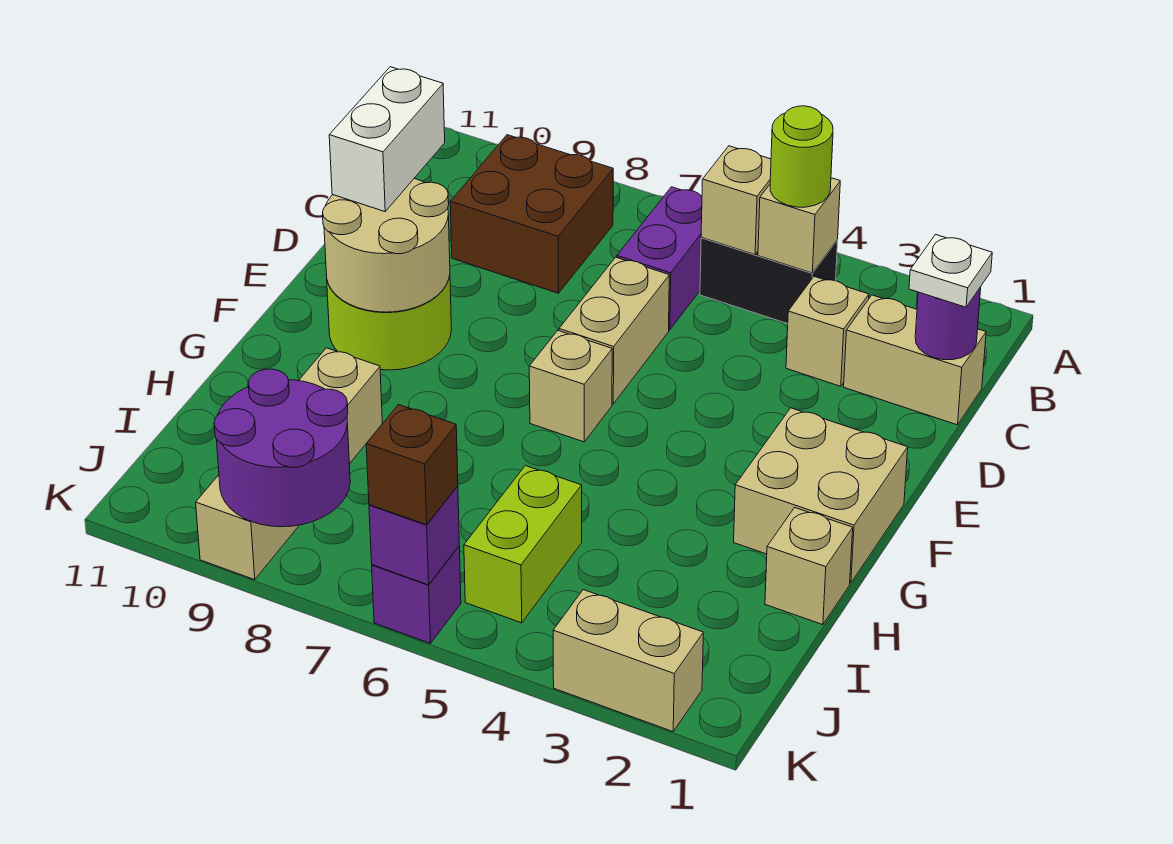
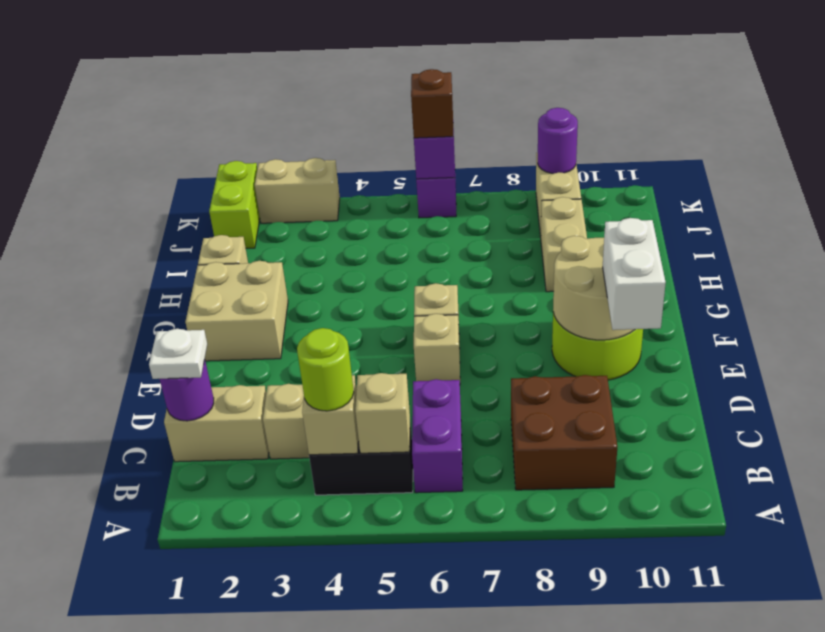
tan 1x2 brick [559,257,669,404] -> tan 1x1 brick [414,314,460,381]
lime 1x2 brick [464,466,582,623] -> lime 1x2 brick moved to [209,161,260,248]
purple 2x2 round brick [214,369,350,527] -> purple 1x1 round brick [538,108,578,174]

